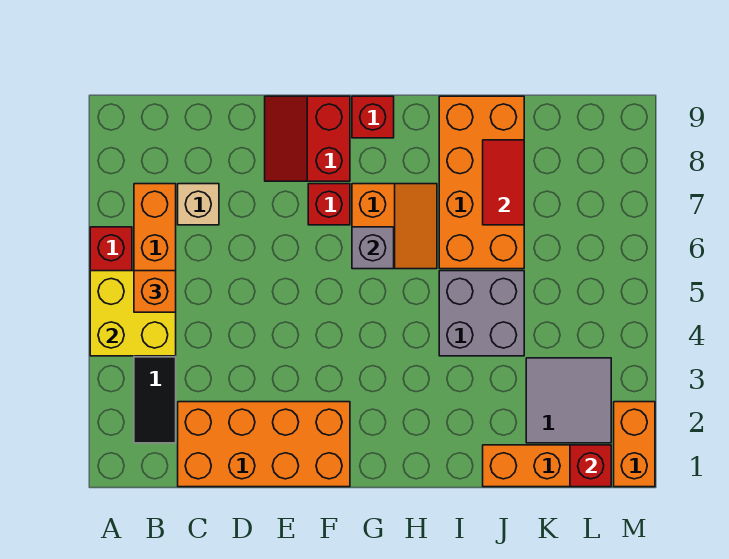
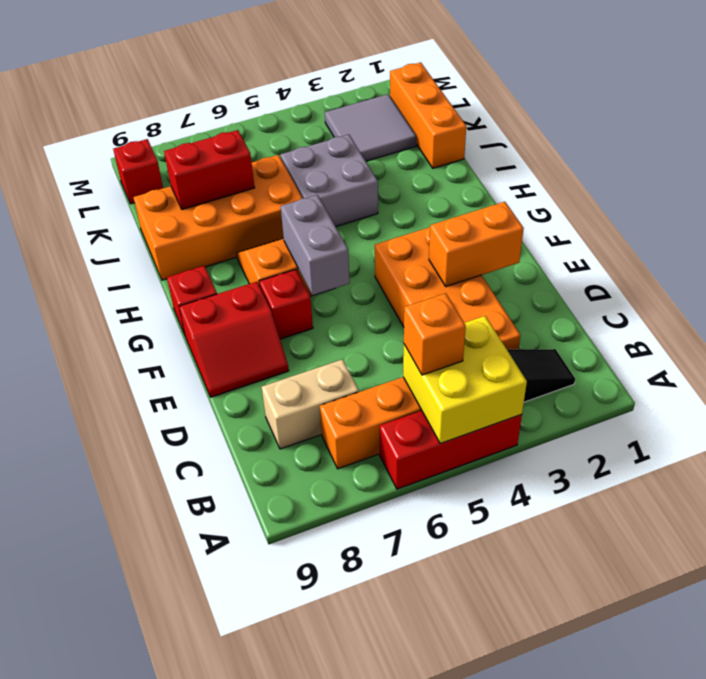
orange 2x4 brick [178,402,350,487] -> orange 2x4 brick moved to [375,227,520,349]
tan 1x1 brick [178,184,219,225] -> tan 1x2 brick [262,359,359,449]
grey 1x1 brick [352,227,394,269] -> grey 1x2 brick [281,195,350,296]
red 1x2 tile [483,140,524,225] -> red 1x2 brick [164,130,255,210]
red 1x1 brick [570,445,611,487] -> red 1x1 brick moved to [113,139,163,204]
orange 1x2 brick [614,402,655,487] -> orange 1x2 brick moved to [429,202,524,287]

